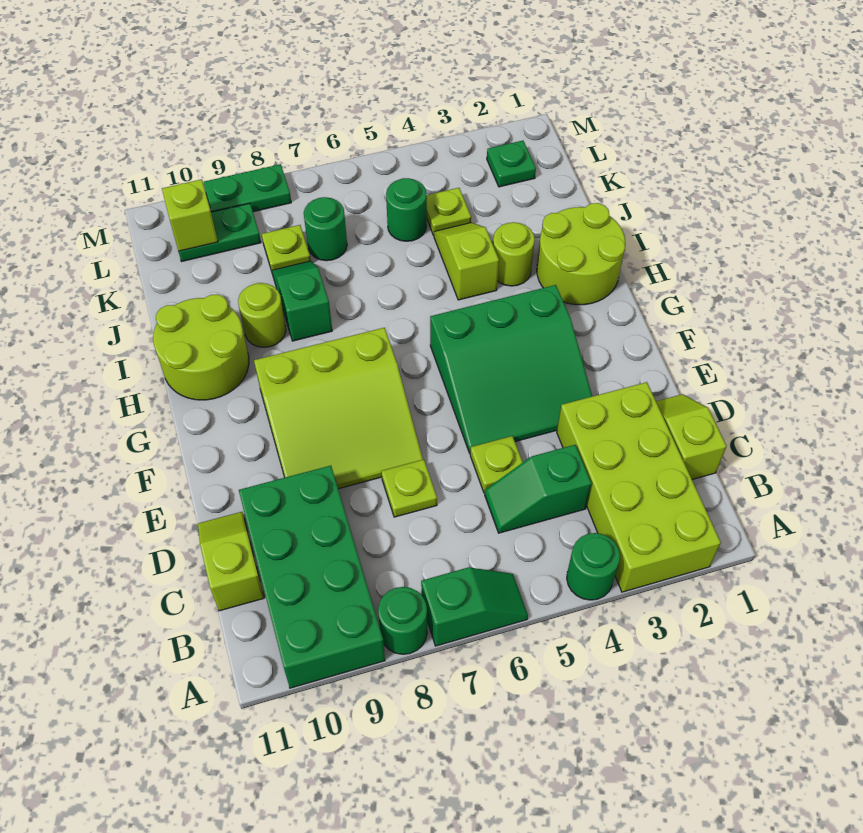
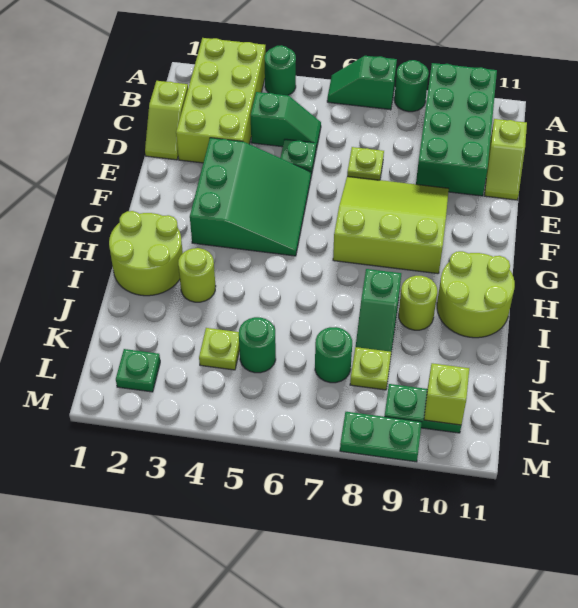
lime 1x1 plate [470,436,523,493] -> green 1x1 plate [280,139,316,175]
green 3x3 slope [430,285,592,453] -> green 3x3 slope turned to [190,138,311,256]
lime 1x2 slope [434,223,499,300] -> none

